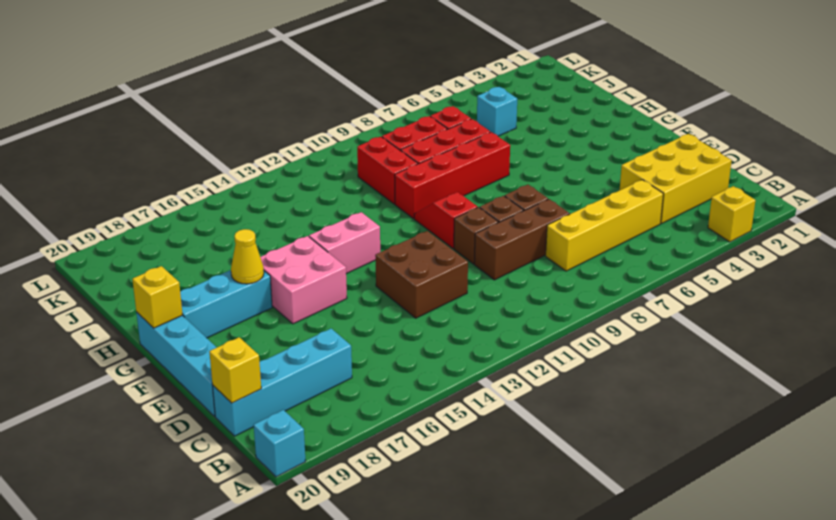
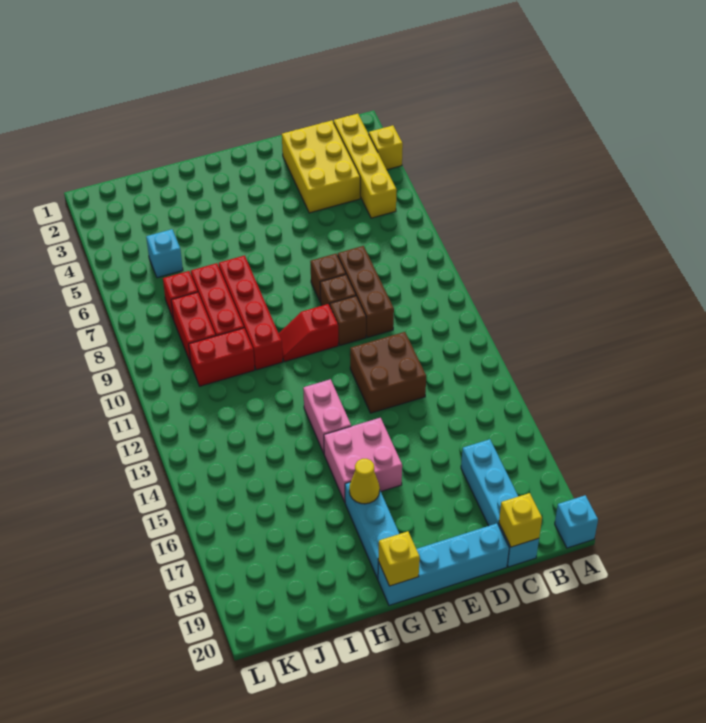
yellow 1x4 brick [546,180,663,271] -> yellow 1x4 brick moved to [334,114,397,218]

